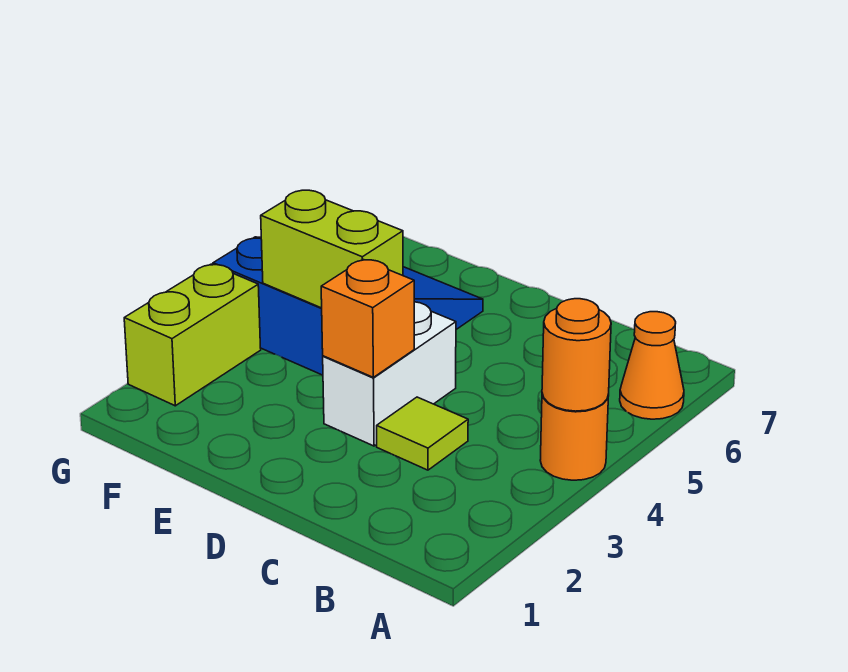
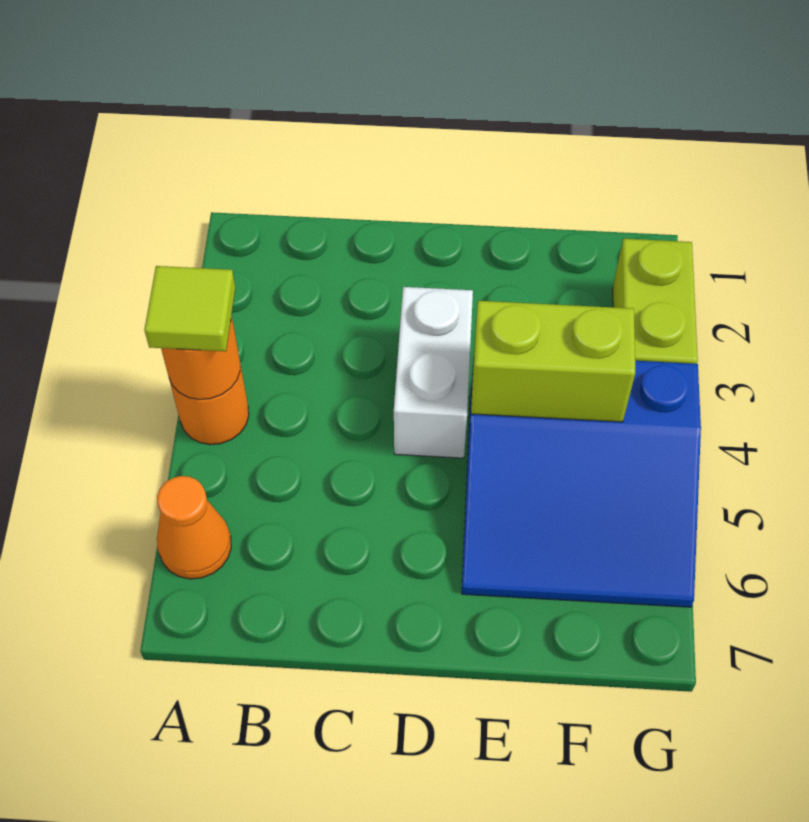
lime 1x1 tile [377,397,468,470] -> lime 1x1 tile moved to [144,266,235,351]
orange 1x1 brick [321,259,414,377] -> none

